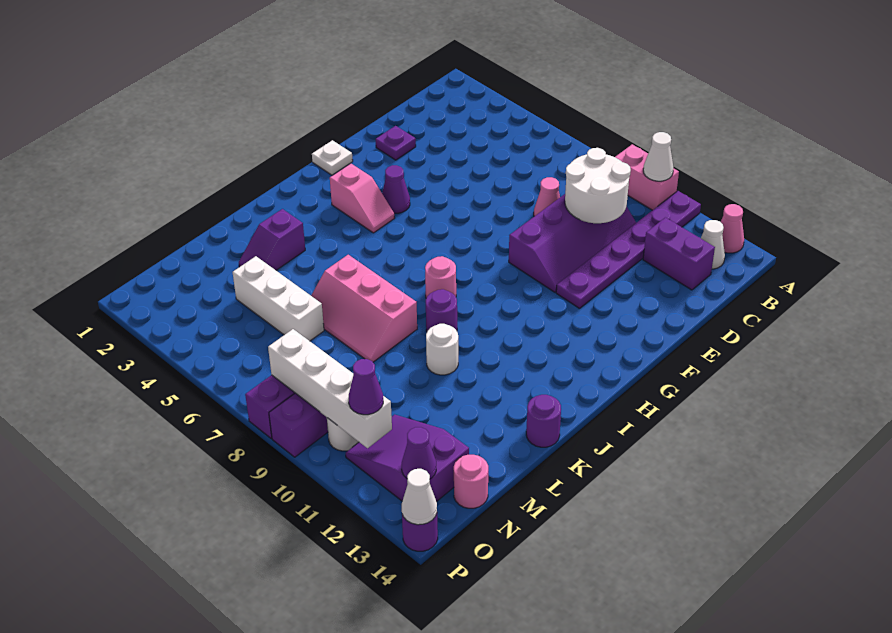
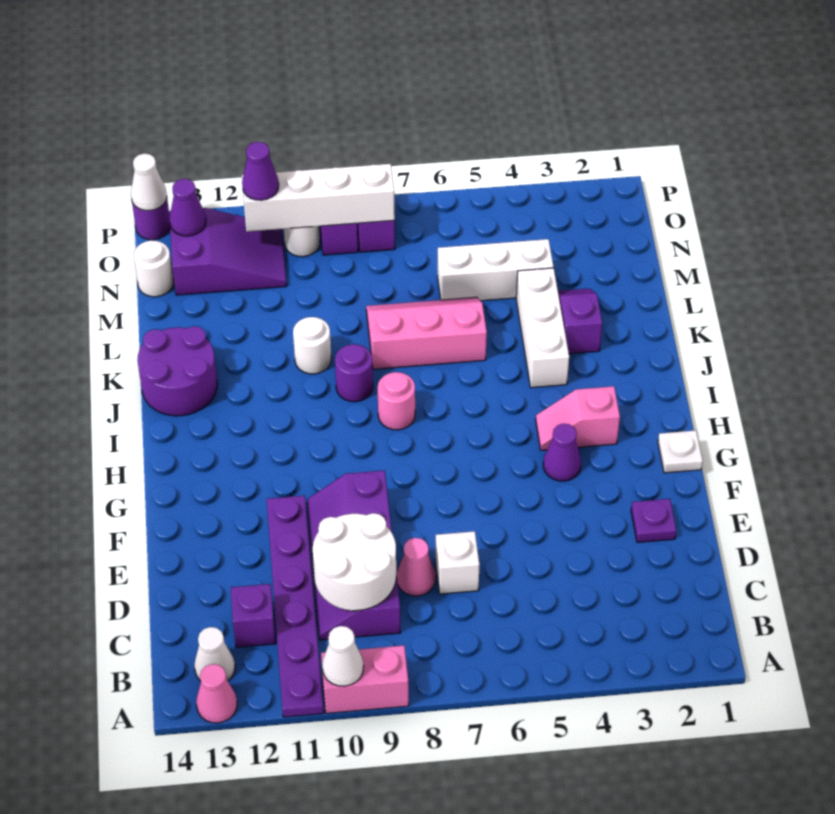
purple 1x2 brick [643,217,715,290] -> purple 1x1 brick [231,584,276,647]
none -> white 1x1 brick [435,531,480,594]
none -> white 1x3 brick [516,268,569,388]
purple 1x1 round brick [526,395,561,447] -> purple 2x2 round brick [137,326,217,416]
pink 1x1 round brick [454,455,488,508] -> white 1x1 round brick [134,240,173,297]

